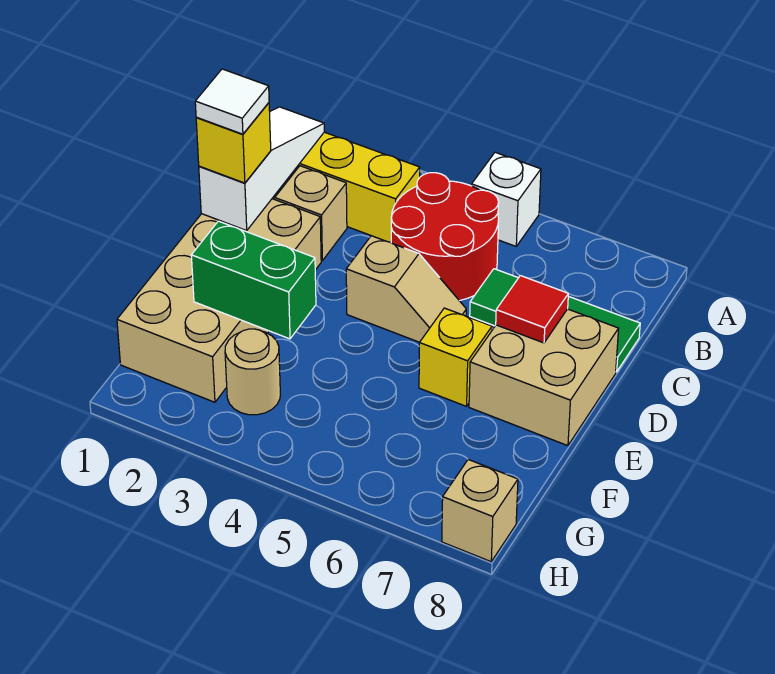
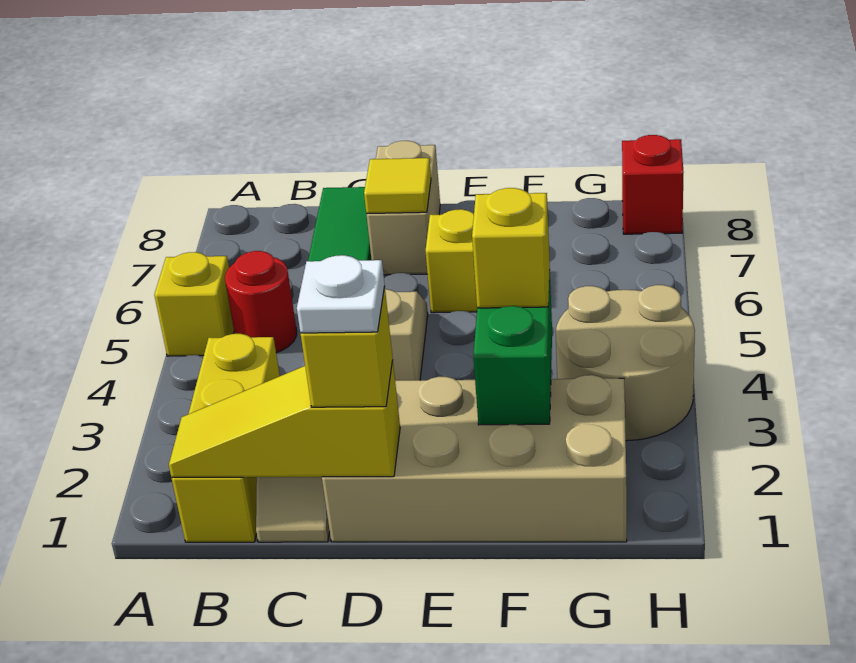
white 1x1 brick [472,152,541,246] -> yellow 1x1 brick [154,252,234,356]
white 1x3 slope [199,107,324,231] -> yellow 1x3 slope [169,360,400,478]
red 2x2 round brick [391,173,499,301] -> red 1x1 round brick [225,251,297,352]
white 1x1 tile [195,69,269,134] -> white 1x1 plate [297,255,385,333]
tan 2x2 brick [469,309,619,446] -> tan 1x2 brick [366,141,440,275]
red 1x1 tile [496,276,568,343] -> yellow 1x1 tile [364,158,431,214]
none -> yellow 1x1 brick [472,188,550,308]
tan 1x1 round brick [225,329,280,415] -> tan 2x2 round brick [556,285,695,441]
tan 1x1 brick [442,460,518,562] -> red 1x1 brick [622,135,684,234]

